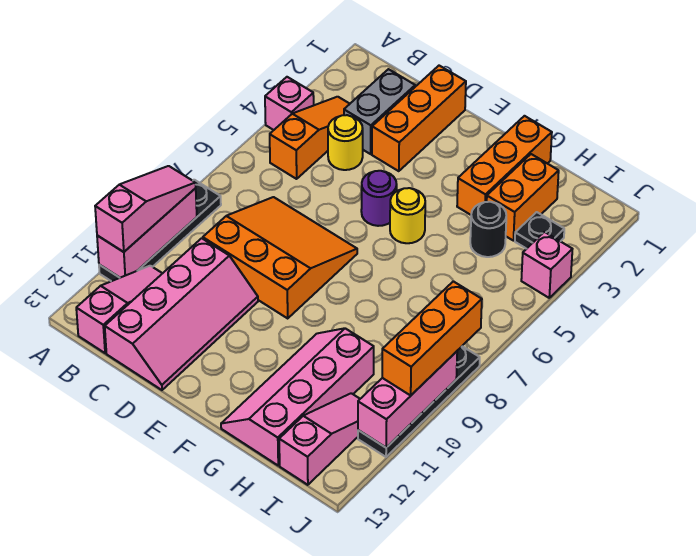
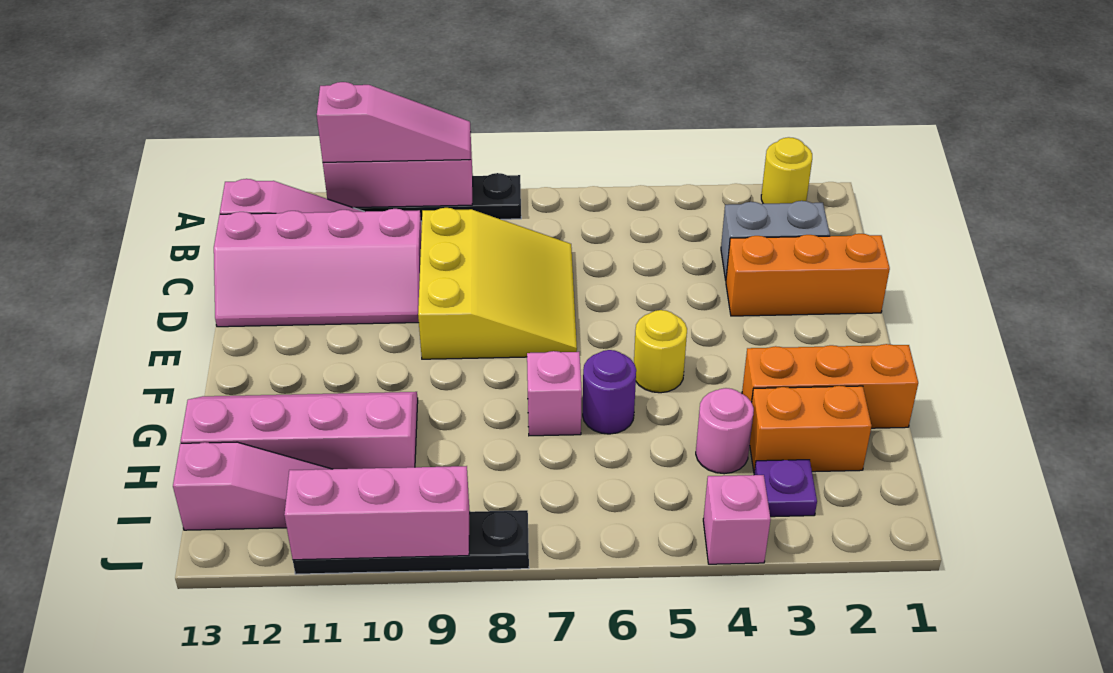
pink 1x1 brick [265,77,314,130] -> pink 1x1 brick moved to [527,351,582,436]
orange 1x3 slope [270,97,349,179] -> none
yellow 1x1 round brick [328,115,363,170] -> yellow 1x1 round brick moved to [761,137,812,204]
orange 3x3 slope [203,197,357,318] -> yellow 3x3 slope [418,208,577,359]
purple 1x1 round brick [361,171,397,226] -> purple 1x1 round brick moved to [583,350,636,434]
black 1x1 round brick [470,202,506,257] -> pink 1x1 round brick [696,388,754,474]
black 1x1 plate [515,212,564,249] -> purple 1x1 plate [754,460,817,517]
orange 1x3 brick [382,281,482,395] -> none

